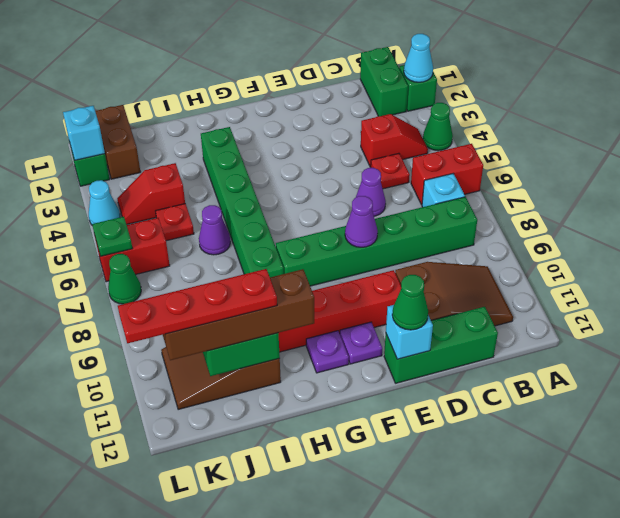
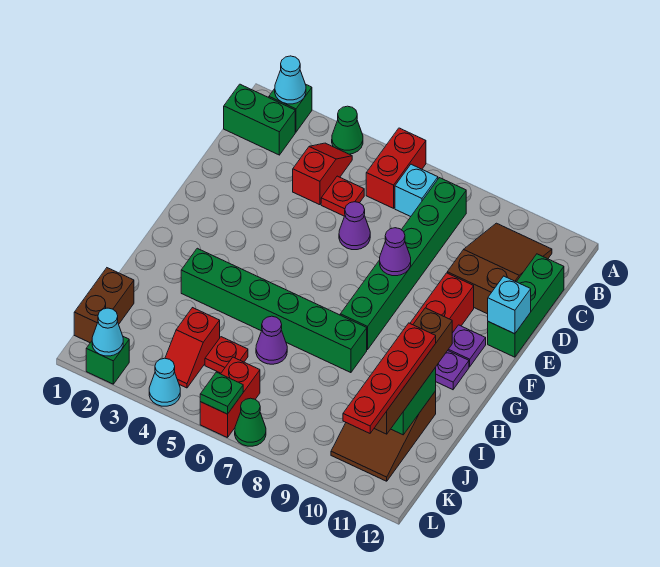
green 1x1 cone [392,275,428,330] -> none
brown 1x2 brick [95,105,140,179] -> brown 1x2 brick turned to [74,268,134,343]
cyan 1x1 brick [63,106,105,160] -> cyan 1x1 cone [92,308,123,356]

